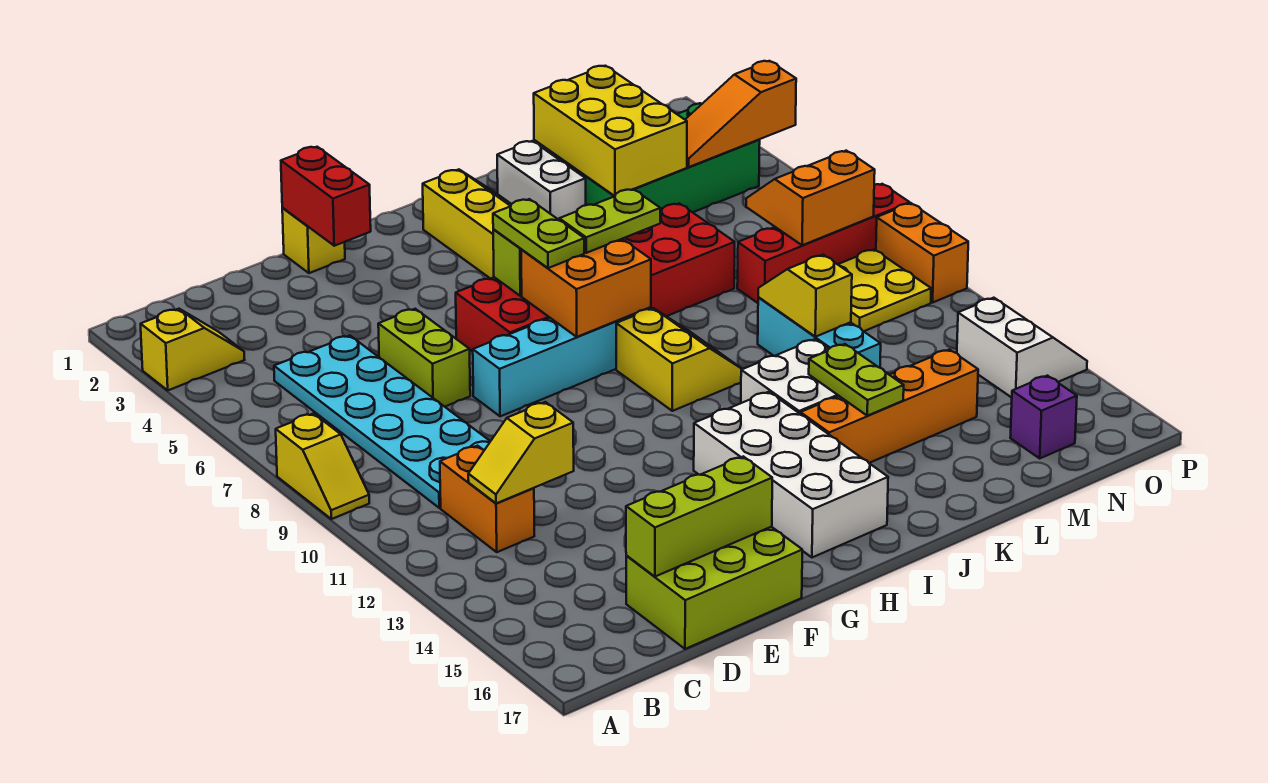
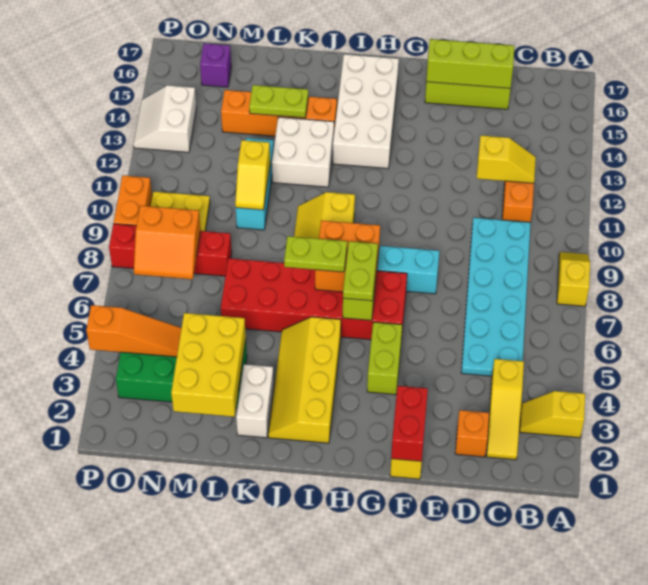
none -> yellow 1x3 slope [487,359,524,460]
none -> orange 1x1 brick [455,410,489,457]
lime 1x2 brick [378,309,470,407] -> lime 1x2 brick moved to [367,322,402,395]
lime 1x2 plate [809,344,904,416] -> lime 1x2 plate turned to [249,85,308,118]

